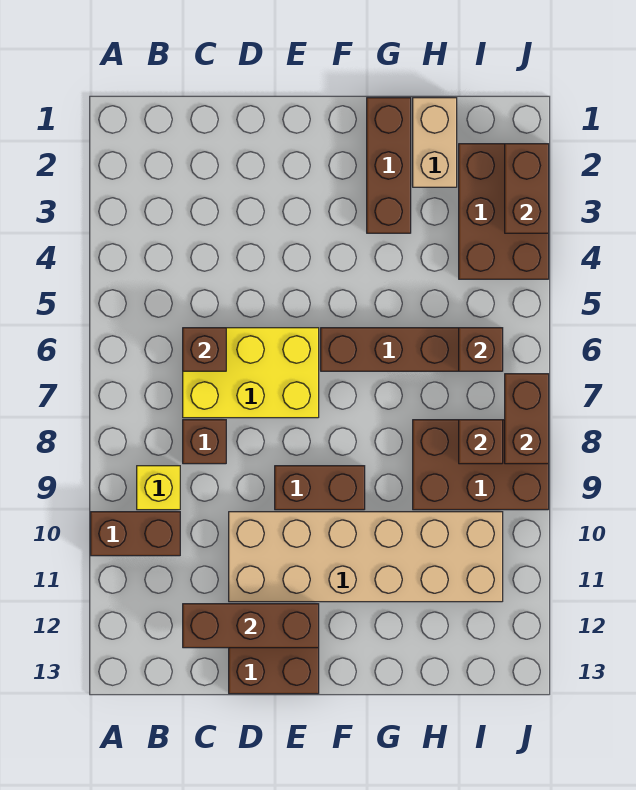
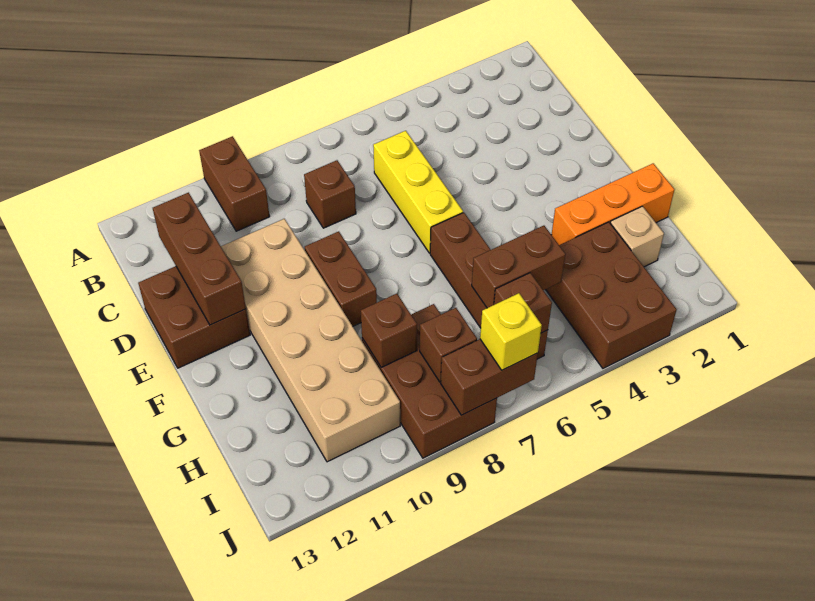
yellow 1x1 brick [137,466,180,510] -> yellow 1x1 brick moved to [480,293,542,370]
yellow 2x3 brick [183,328,319,418] -> yellow 1x3 brick [373,131,463,253]
brown 1x1 brick [183,328,226,371] -> brown 1x1 brick moved to [361,294,417,367]
brown 1x3 brick [367,98,411,233] -> orange 1x3 brick [552,163,674,245]
tan 1x2 brick [413,98,457,187] -> tan 1x1 brick [610,206,664,267]
brown 2x3 brick [459,144,549,279] -> brown 2x3 brick turned to [546,222,677,368]
brown 1x2 brick [505,144,549,233] -> brown 1x2 brick moved to [472,226,565,308]

